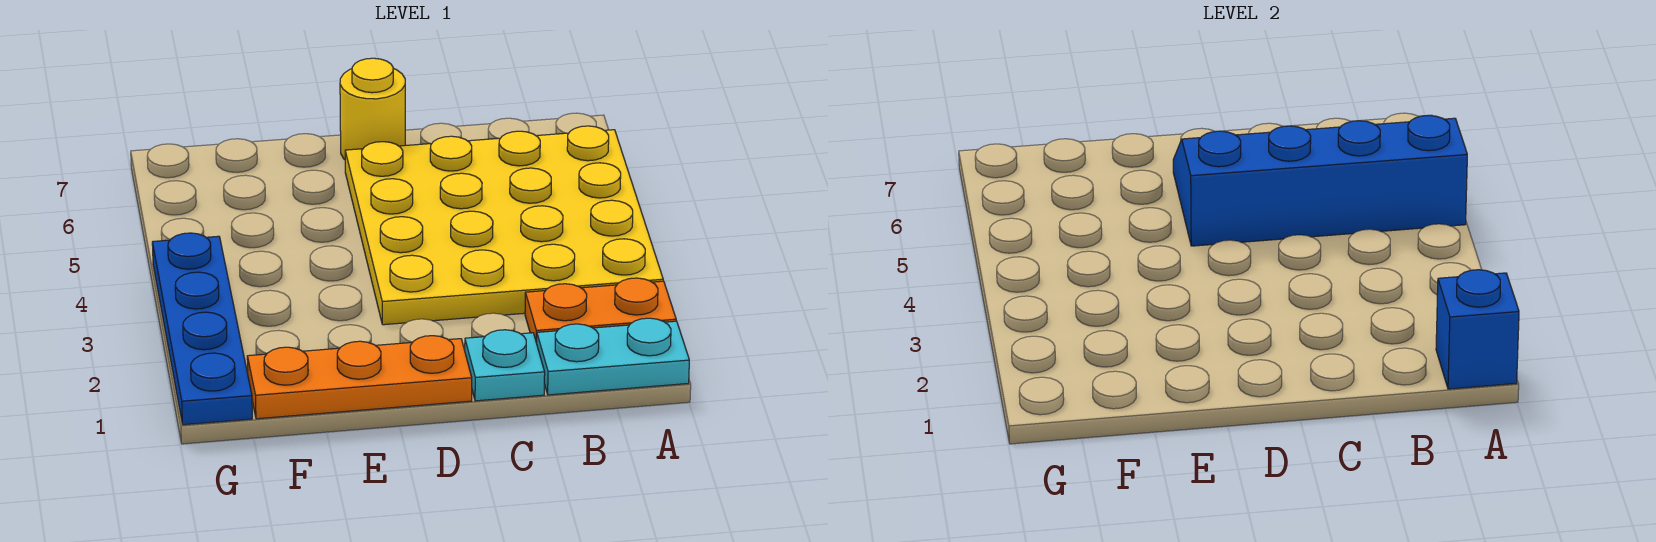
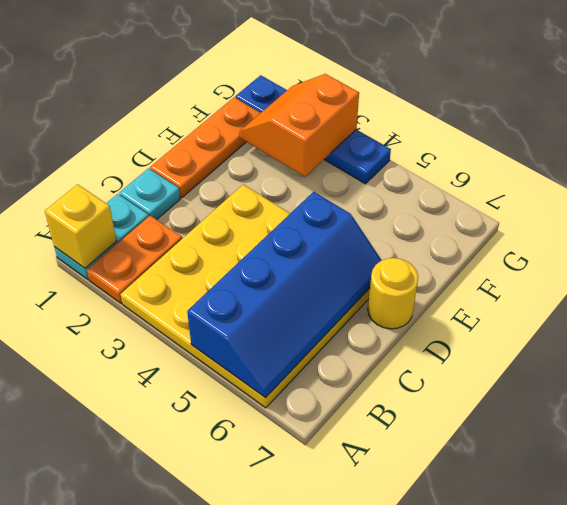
blue 1x1 brick [1436,270,1519,389] -> yellow 1x1 brick [45,184,116,268]
none -> orange 2x2 slope [240,74,359,177]

